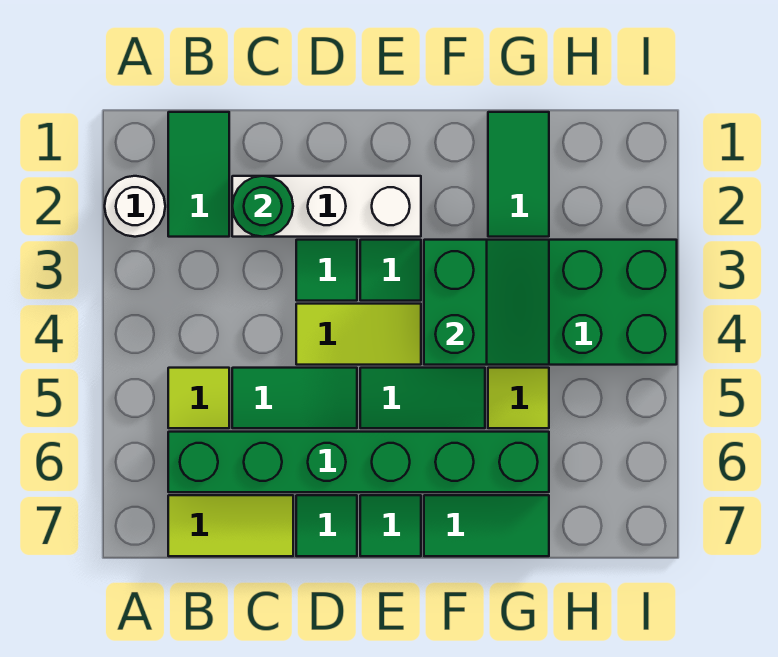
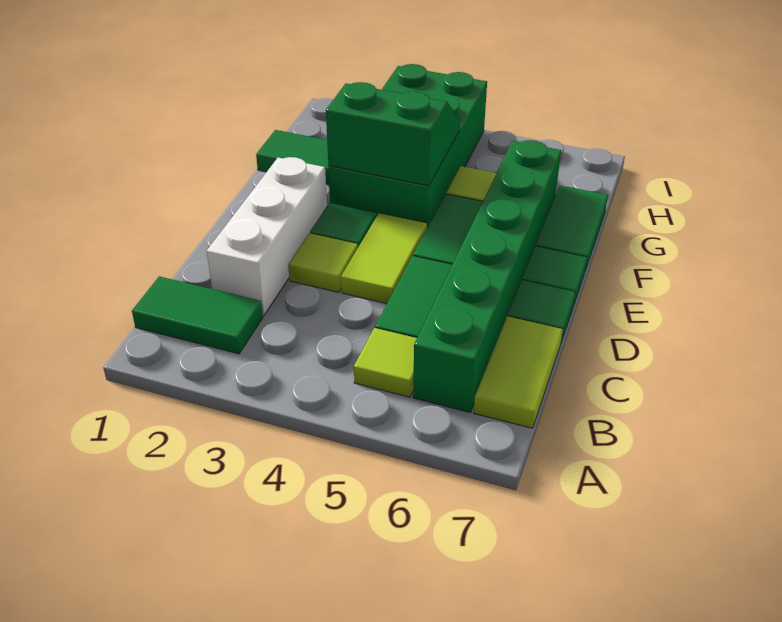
white 1x1 round brick [105,176,165,237] -> none
green 1x1 round brick [232,176,293,237] -> none
green 1x1 tile [296,240,357,301] -> lime 1x1 tile [288,233,358,292]

